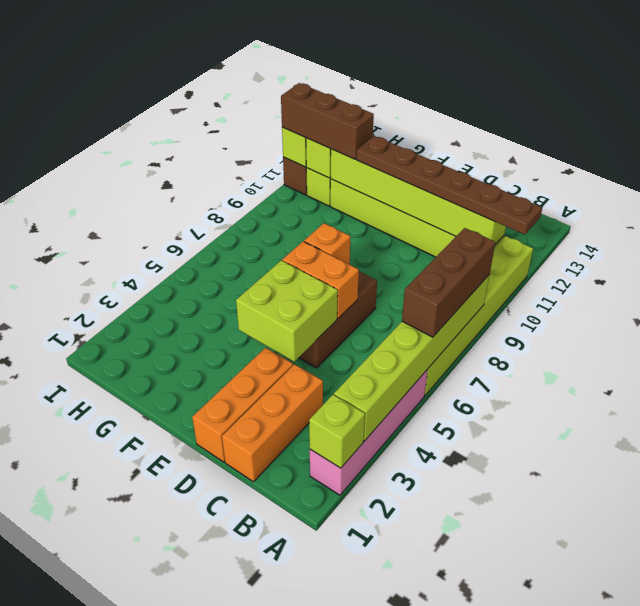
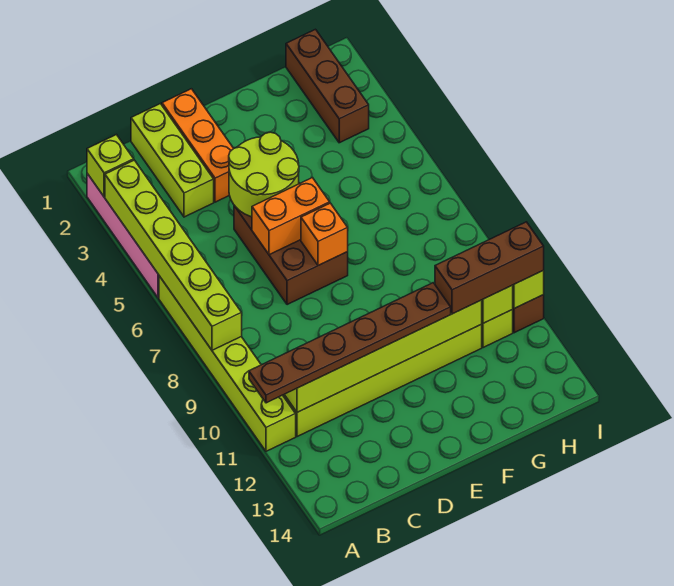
brown 1x3 brick [402,228,495,337] -> brown 1x3 brick moved to [286,29,369,143]
orange 1x3 brick [222,364,323,482] -> lime 1x3 brick [131,104,214,217]
lime 2x2 brick [236,260,338,362] -> lime 2x2 round brick [229,132,299,217]

